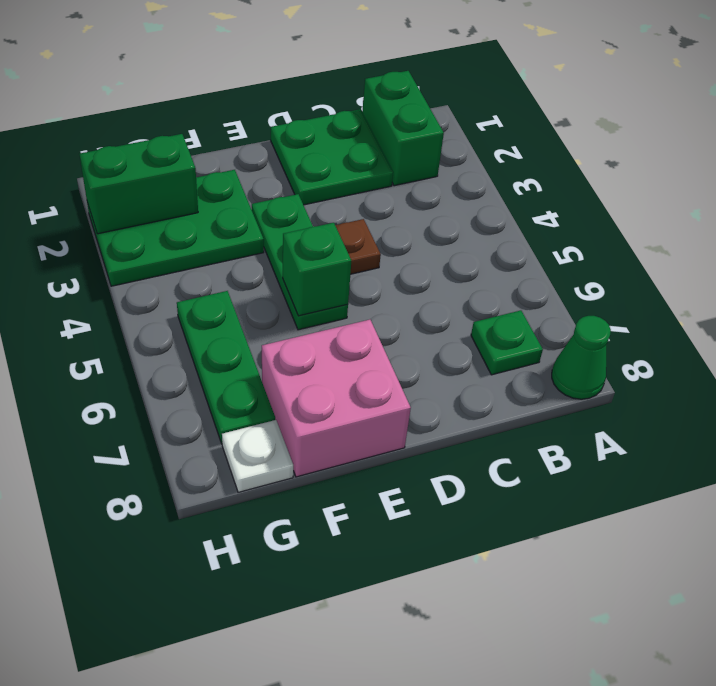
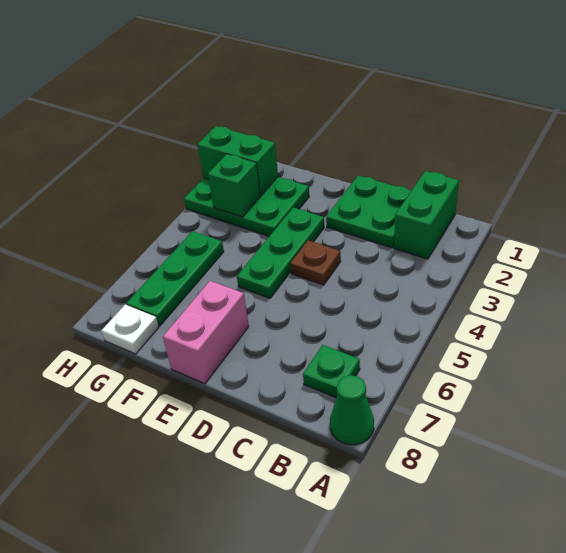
green 1x1 brick [283,223,351,316] -> green 1x1 brick moved to [208,154,260,217]
pink 2x2 brick [262,320,411,477] -> pink 1x2 brick [163,281,249,384]

